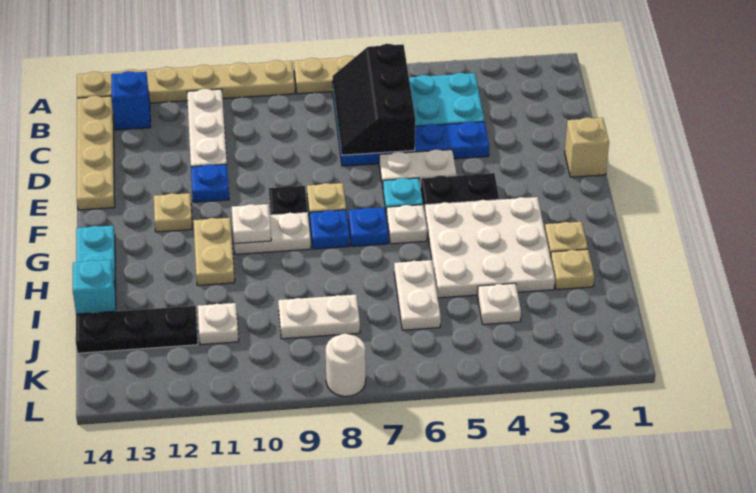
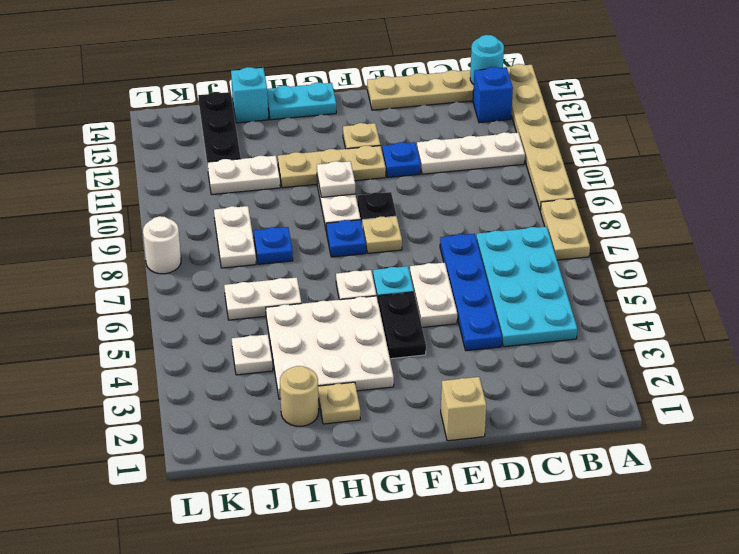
black 2x3 slope [333,44,415,155] -> none
none -> cyan 1x1 round brick [470,35,504,85]
blue 1x1 plate [348,207,388,246] -> blue 1x1 plate moved to [254,227,293,264]
tan 1x2 plate [193,218,235,286] -> tan 1x3 plate [278,146,386,188]
tan 1x1 plate [551,249,594,290] -> tan 1x1 round brick [280,366,319,426]
white 1x1 plate [198,303,239,345] -> white 1x2 plate [207,156,280,195]

